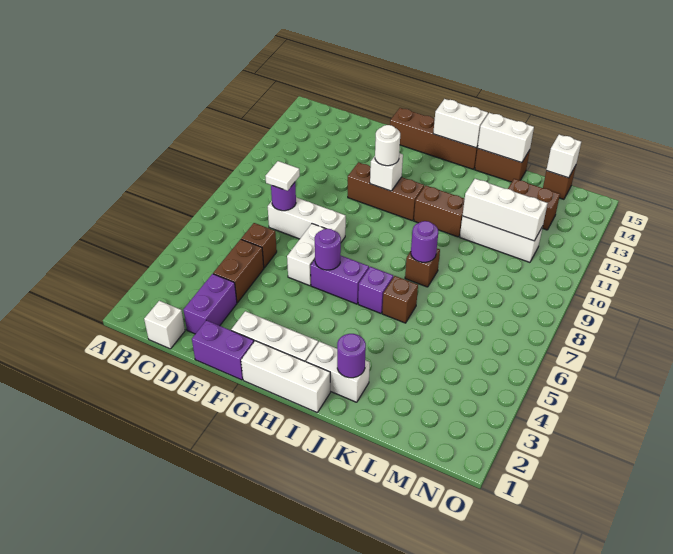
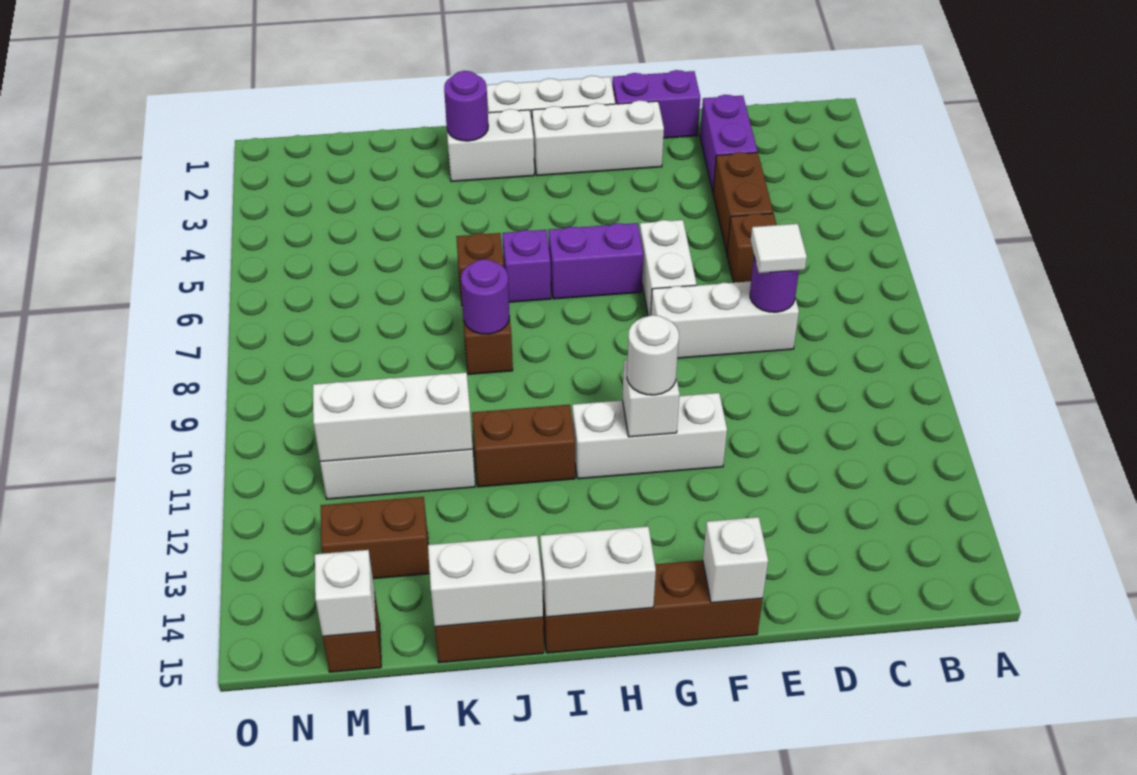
white 1x1 brick [144,301,185,349] -> white 1x1 brick moved to [703,517,768,603]
brown 1x3 brick [348,162,424,221] -> white 1x3 brick [572,393,727,479]
purple 1x1 round brick [315,229,341,270] -> none

